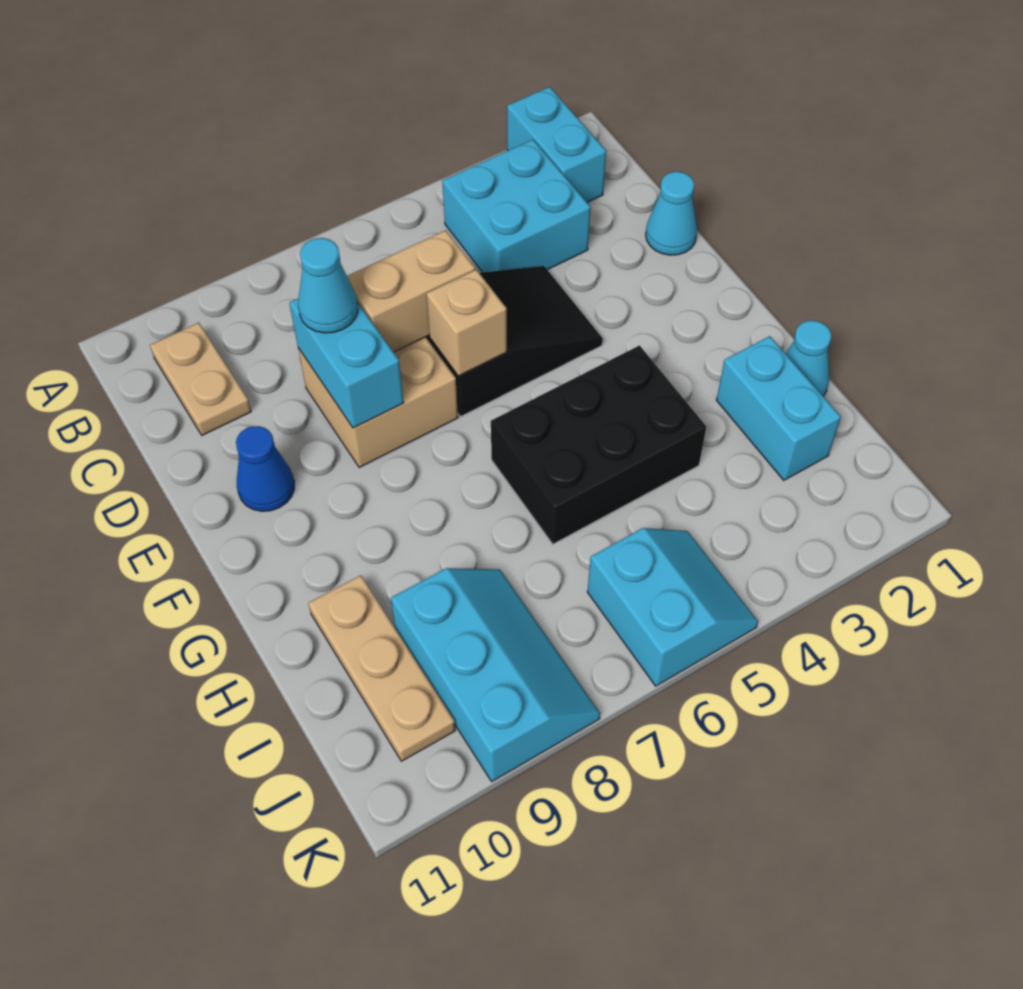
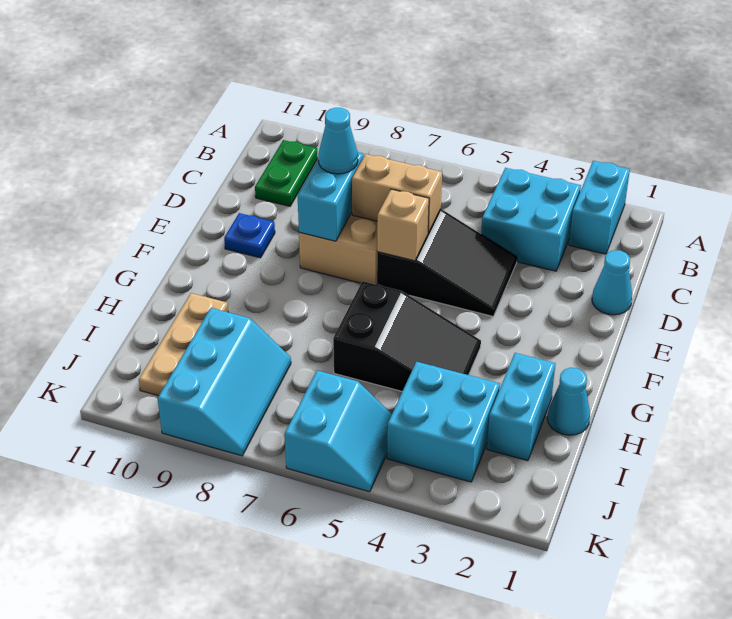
tan 1x2 plate [150,323,251,435] -> green 1x2 plate [255,140,317,206]
blue 1x1 cone [236,426,294,511] -> blue 1x1 plate [224,213,275,258]
black 2x3 brick [491,345,706,544] -> black 2x3 slope [333,281,481,391]
none -> cyan 2x2 brick [387,362,500,482]

